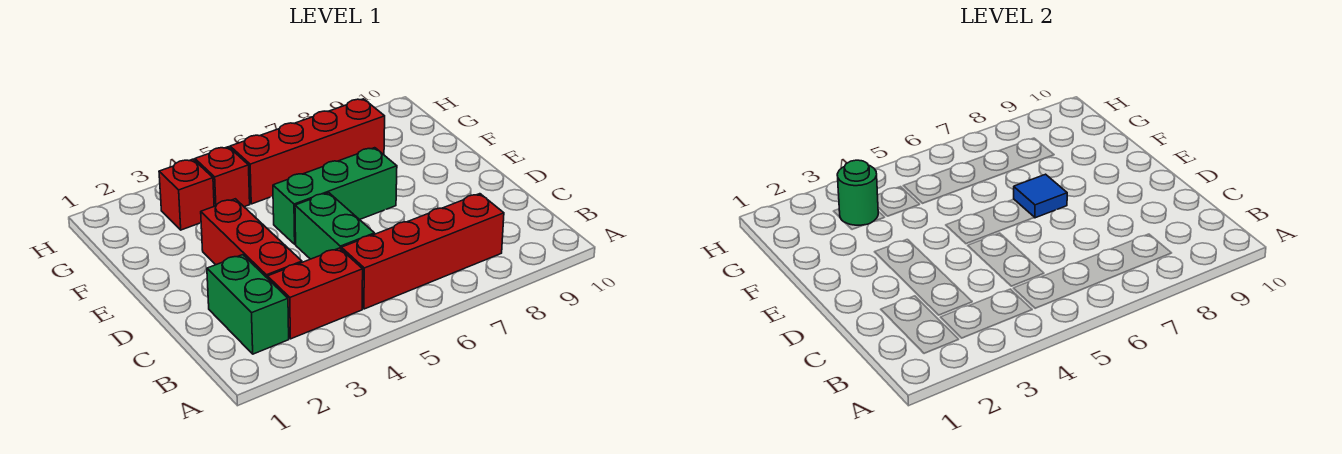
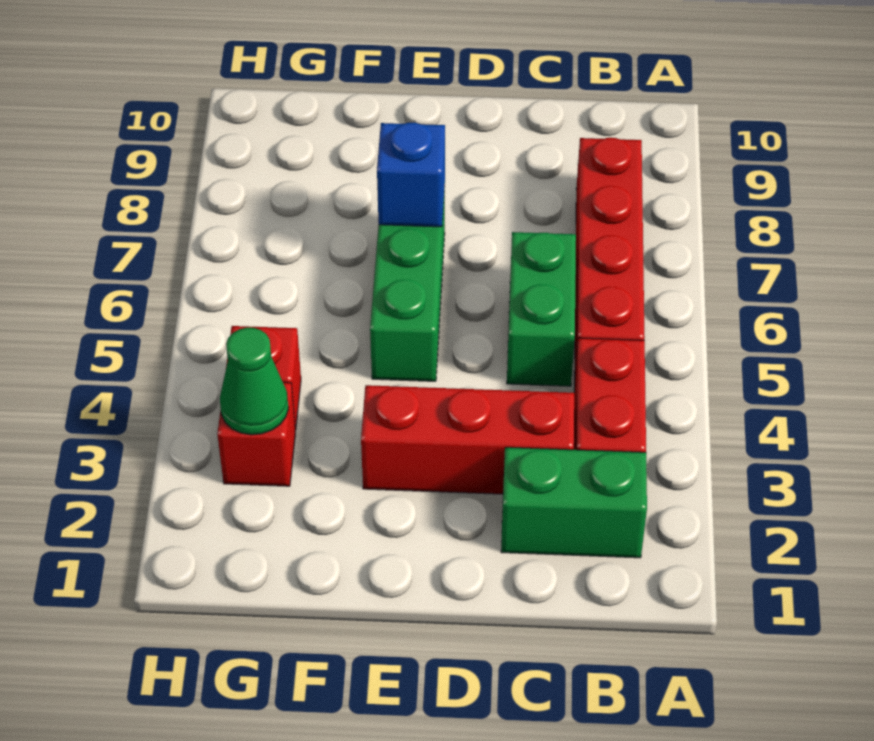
green 1x2 brick [295,193,375,259] -> green 1x2 brick turned to [507,232,576,386]
blue 1x1 tile [1014,174,1067,218] -> blue 1x1 brick [377,123,445,227]
green 1x1 round brick [837,160,878,225] -> green 1x1 cone [220,328,288,435]
red 1x4 brick [230,99,385,204] -> none

